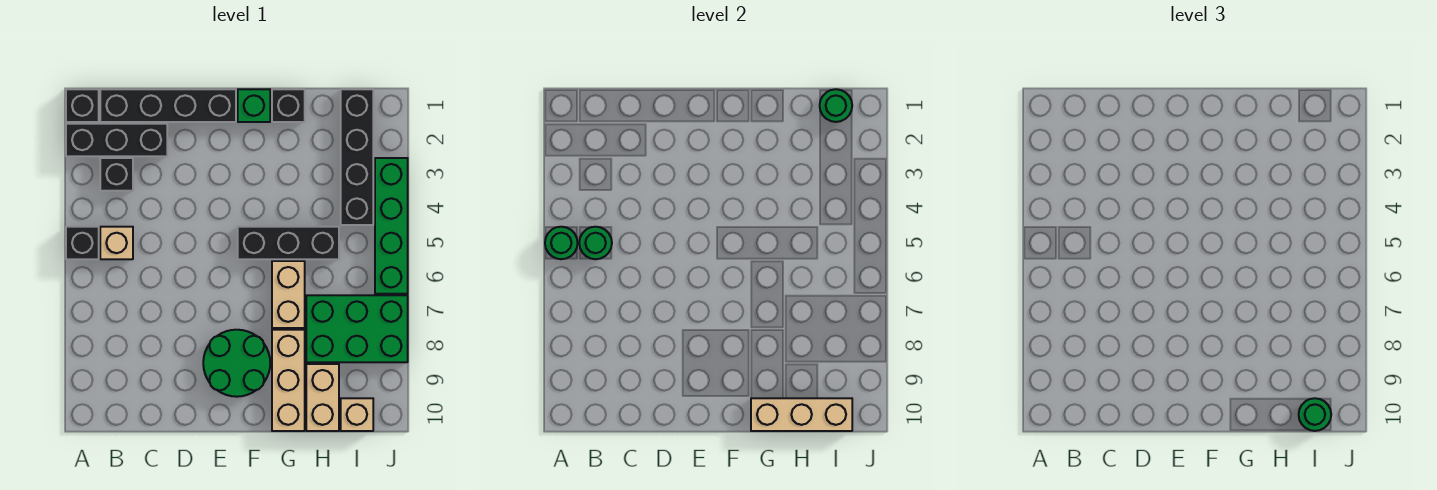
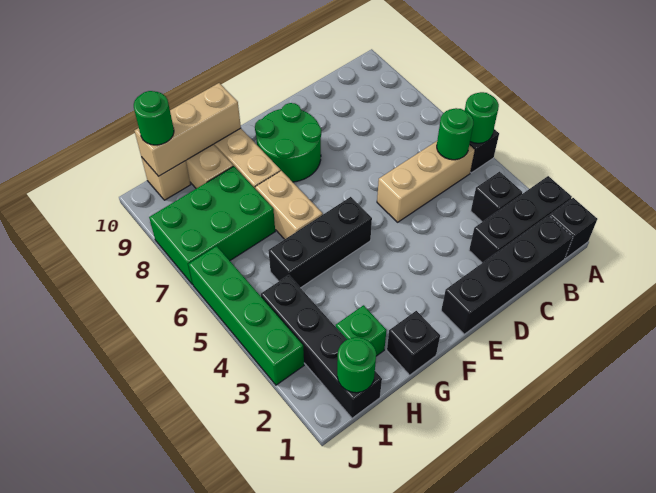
tan 1x1 brick [100,227,133,259] -> tan 1x3 brick [377,141,475,222]
green 1x1 brick [238,89,270,122] -> green 1x1 brick moved to [336,305,387,356]

